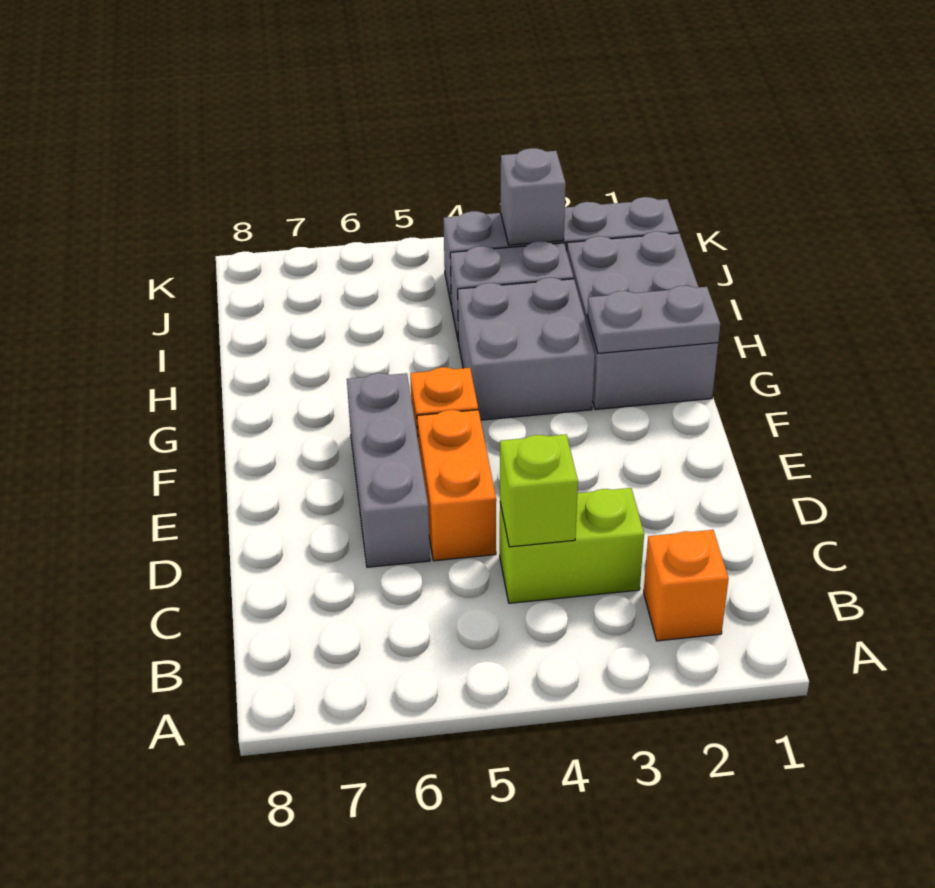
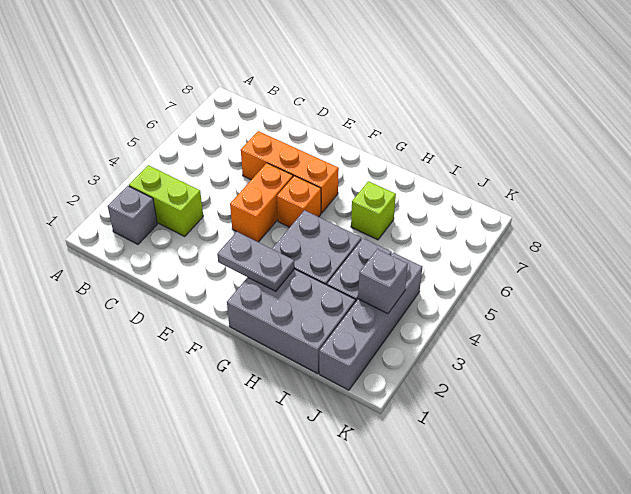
orange 1x1 brick [644,530,729,641] -> grey 1x1 brick [108,186,157,244]
lime 1x2 brick [500,488,644,603] -> lime 1x2 brick turned to [129,165,203,236]
lime 1x1 brick [500,434,578,547] -> lime 1x1 brick moved to [351,181,396,240]
orange 1x2 brick [417,410,496,561] -> orange 1x2 brick turned to [230,163,293,242]
grey 1x3 brick [347,373,430,567] -> orange 1x3 brick [241,131,339,213]
grey 1x2 plate [587,286,720,353] -> grey 1x2 plate turned to [217,232,295,291]

